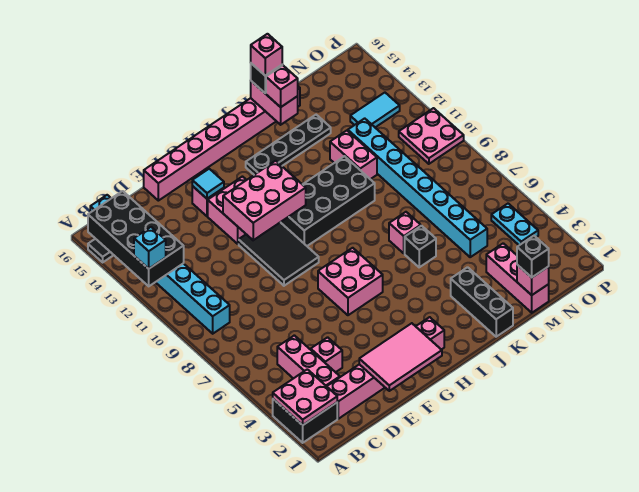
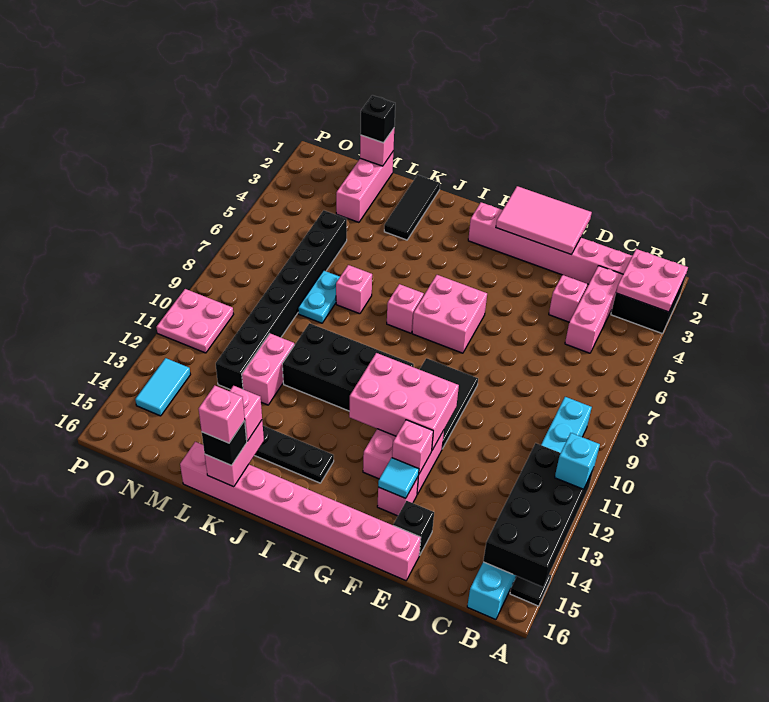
none -> pink 1x1 brick [392,420,433,474]
none -> pink 1x1 brick [387,284,424,333]
black 1x3 brick [451,267,513,337] -> black 1x3 tile [384,175,440,240]
black 1x1 brick [405,226,436,267] -> black 1x1 brick moved to [393,501,434,555]
cyan 1x8 brick [348,118,487,257] -> black 1x8 brick [216,210,347,390]
cyan 1x2 tile [350,93,400,127] -> cyan 1x2 tile turned to [135,358,190,416]
cyan 1x2 plate [491,204,538,245] -> cyan 1x2 plate moved to [298,270,340,323]

